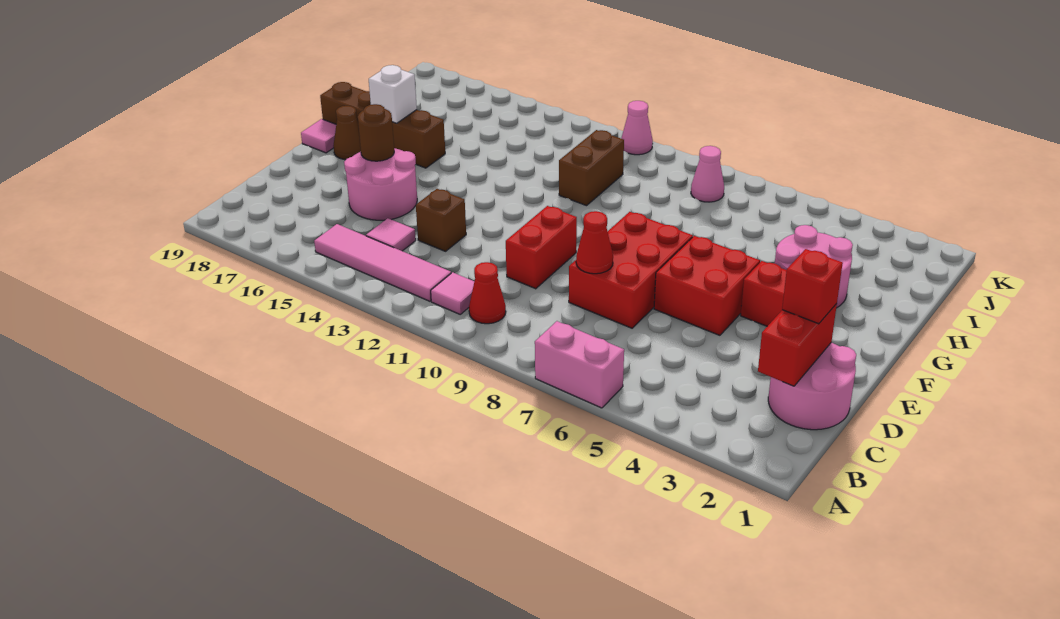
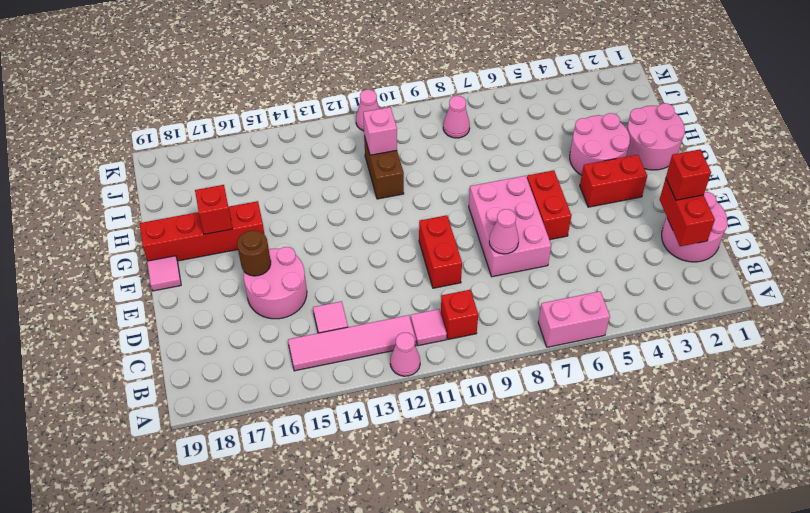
none -> pink 1x1 cone [390,333,420,376]
red 1x1 cone [469,262,506,324] -> red 1x1 brick [441,290,478,339]
red 2x3 brick [569,212,693,328] -> pink 2x3 brick [469,176,551,277]
red 1x1 cone [576,211,613,274] -> pink 1x1 cone [489,209,519,254]
brown 1x1 brick [416,189,466,251] -> none
red 2x2 brick [654,236,760,335] -> red 1x2 brick [527,170,571,240]
brown 1x1 cone [333,106,361,160] -> none
none -> pink 2x2 round brick [626,103,685,170]
brown 1x4 brick [320,82,445,168] -> red 1x4 brick [140,201,265,261]
white 1x1 brick [369,65,417,123] -> red 1x1 brick [195,185,233,234]
none -> pink 1x1 brick [363,107,397,155]

